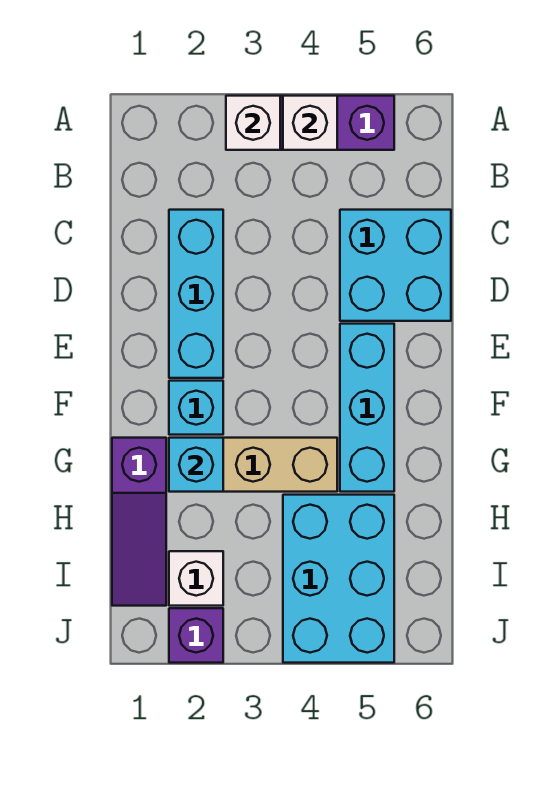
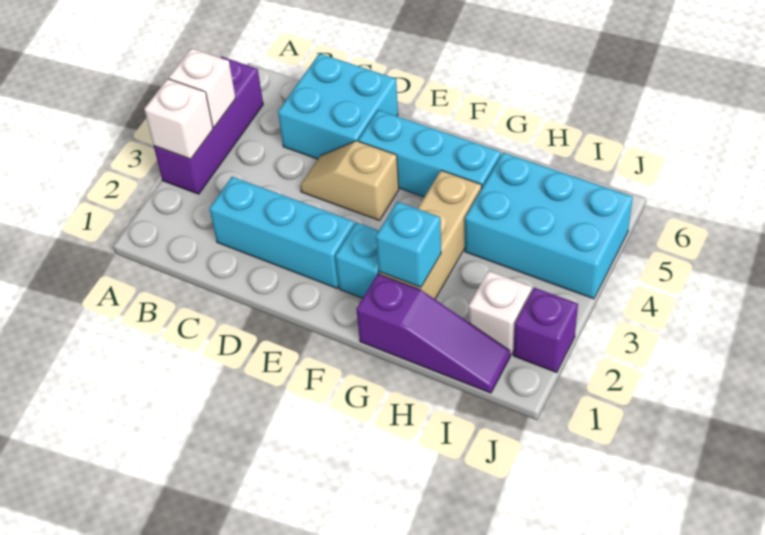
none -> tan 1x2 slope [300,141,399,221]

